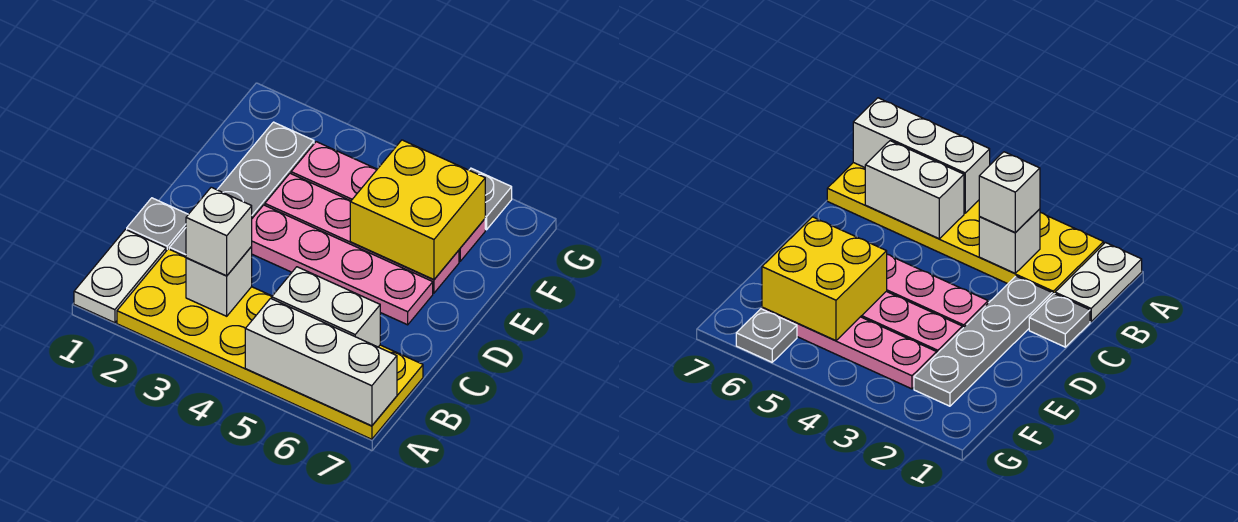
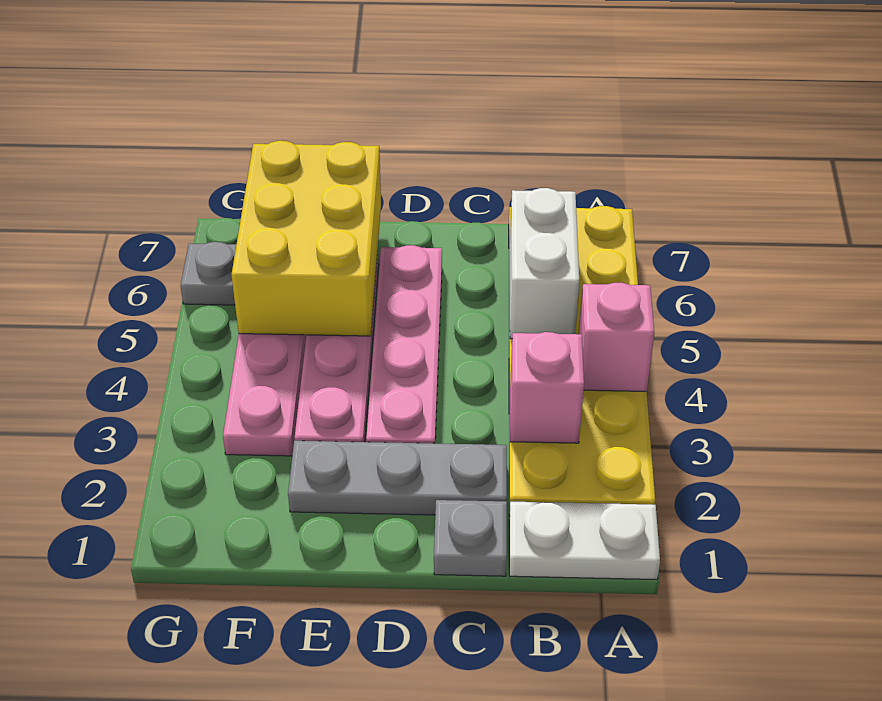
none -> pink 1x1 brick [579,283,654,391]
white 1x3 brick [245,298,397,426] -> none
white 1x1 brick [186,247,252,316] -> pink 1x1 brick [510,332,584,443]
white 1x1 brick [186,187,252,276] -> none
grey 1x4 plate [169,122,314,257] -> grey 1x3 plate [288,441,507,515]
yellow 2x2 brick [350,140,485,279] -> yellow 2x3 brick [231,141,381,336]

